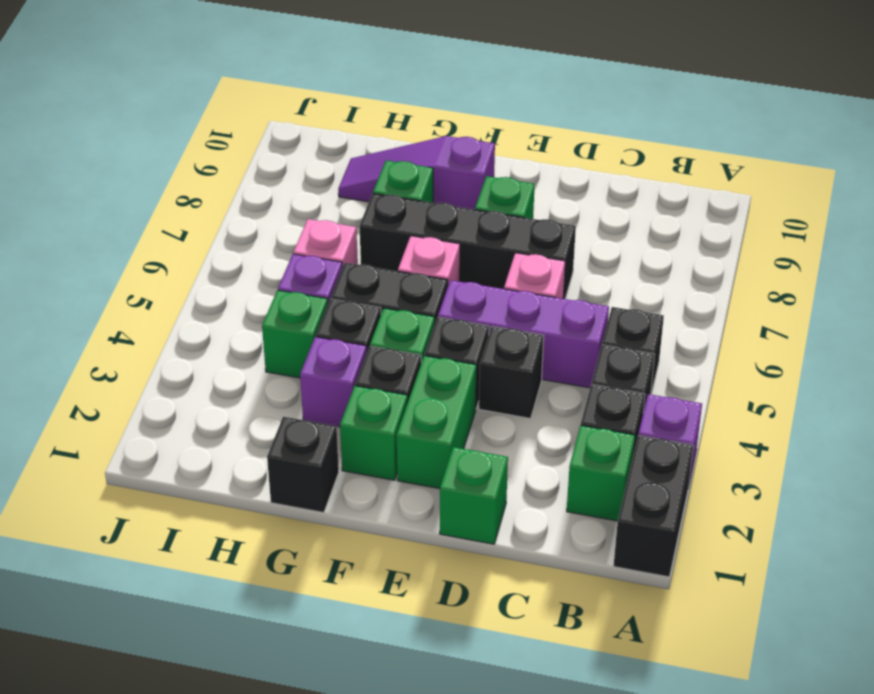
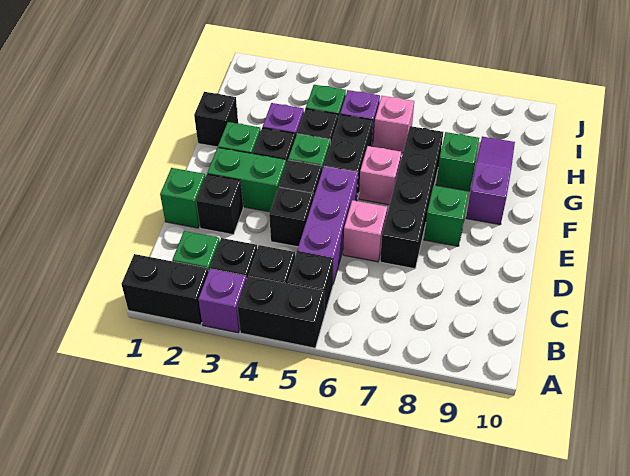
none -> black 1x2 brick [238,276,324,348]
none -> black 1x1 brick [196,174,243,235]

